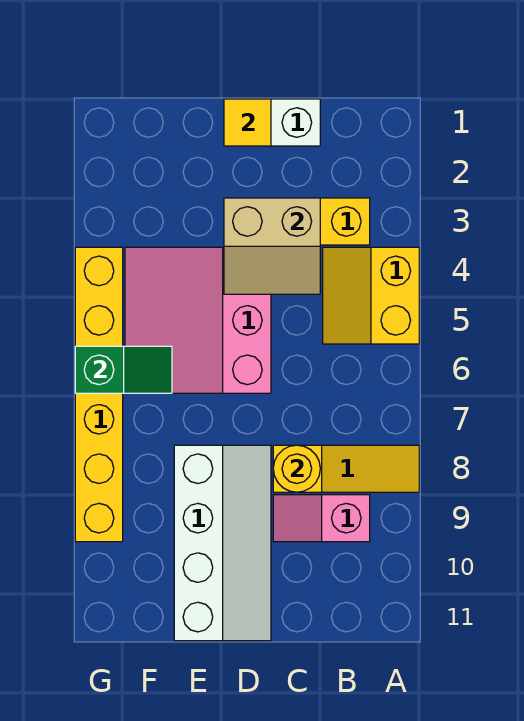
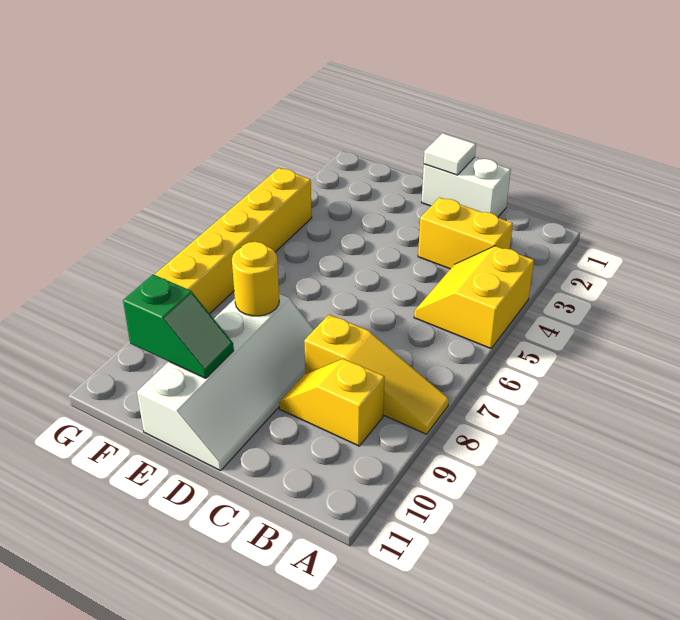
pink 1x2 slope [273,495,370,542] -> yellow 1x2 slope [279,359,385,446]
tan 2x2 slope [224,198,320,294] -> none
yellow 1x1 round brick [273,445,320,492] -> yellow 1x1 round brick moved to [232,242,279,316]
yellow 1x1 tile [224,99,271,146] -> white 1x1 tile [424,133,476,175]
pink 3x3 slope [125,247,271,393] -> none
green 1x2 slope [75,346,172,393] -> green 1x2 slope moved to [123,275,234,378]

